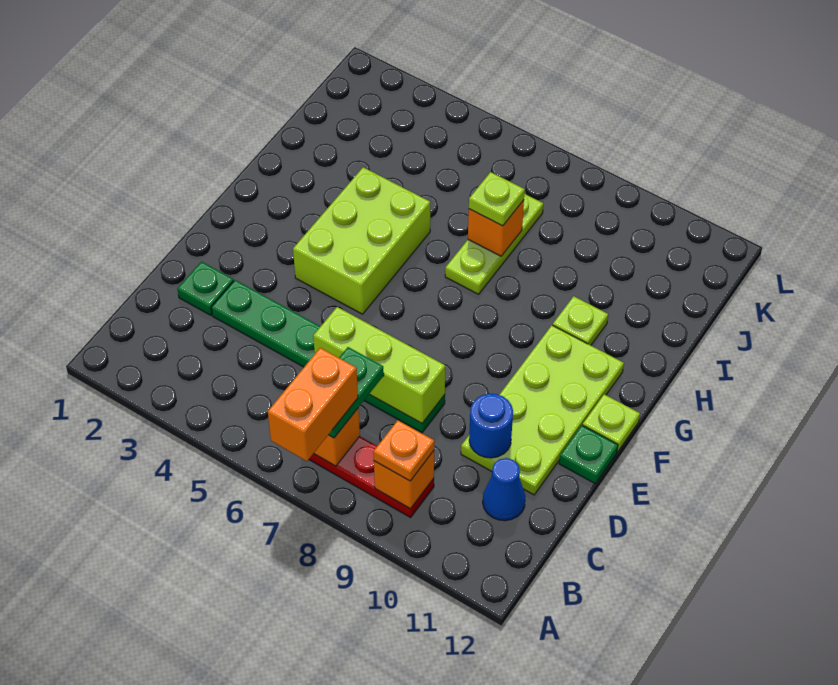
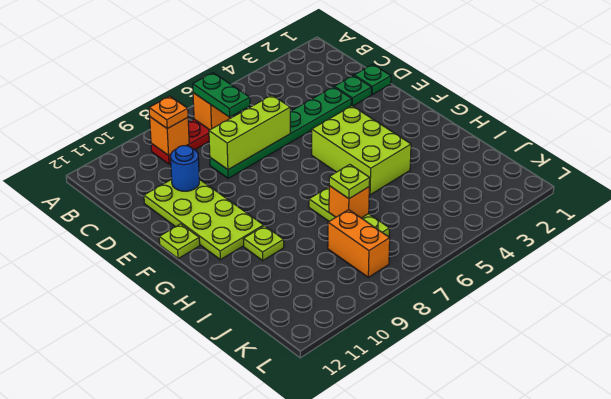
orange 1x2 brick [268,348,358,461] -> orange 1x2 brick moved to [328,210,390,277]
blue 1x1 cone [483,458,525,521] -> none
green 1x1 plate [559,425,618,484] -> green 1x1 plate moved to [354,64,391,95]

